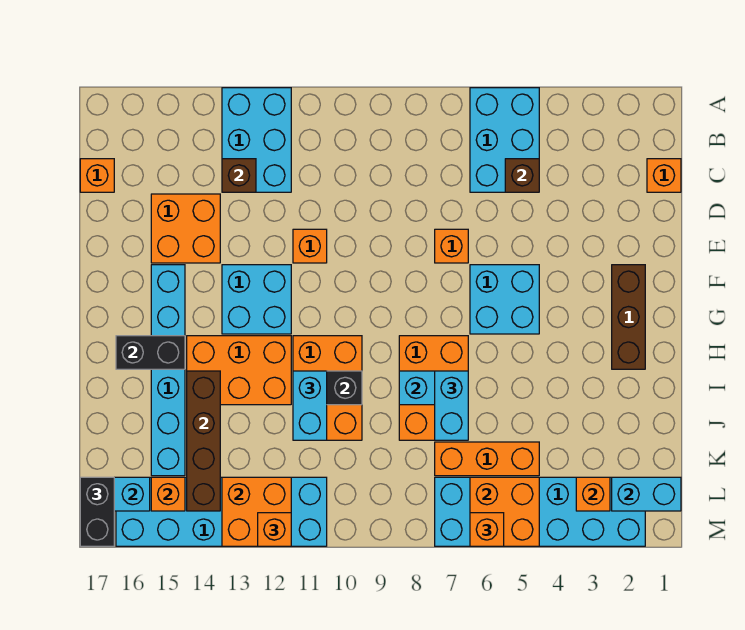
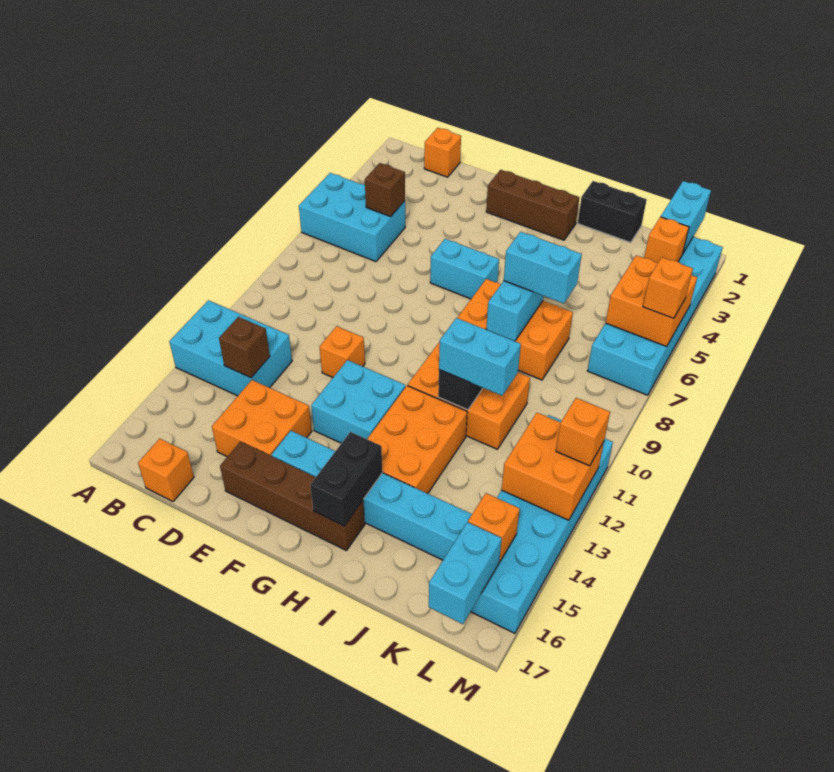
orange 1x1 brick [435,229,468,263] -> none
cyan 2x2 brick [470,265,539,334] -> cyan 1x2 brick [430,239,499,299]
brown 1x4 brick [187,371,220,511] -> brown 1x4 brick moved to [220,442,365,551]
orange 1x3 brick [435,442,539,476] -> none
black 1x2 brick [80,477,114,546] -> black 1x2 brick moved to [578,181,647,242]

